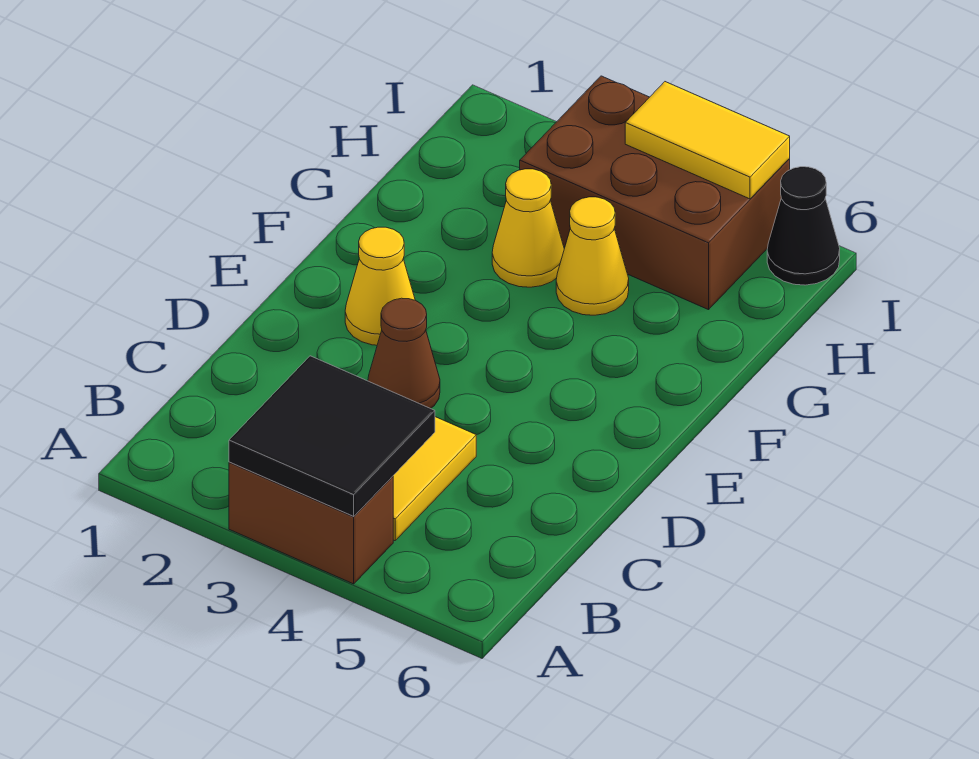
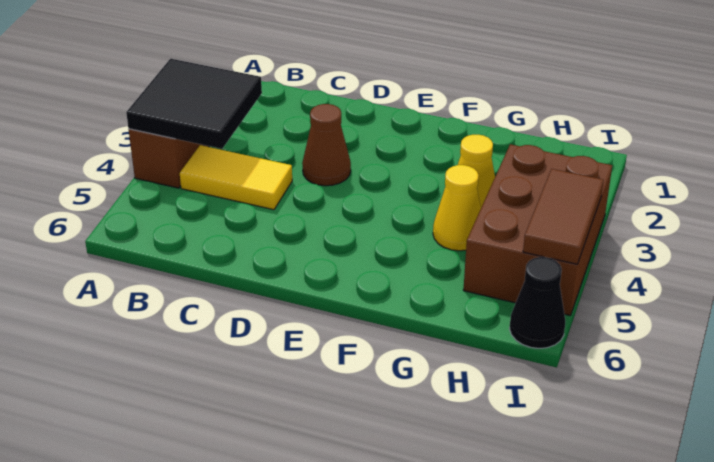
yellow 1x1 cone [345,227,415,345] -> none
yellow 1x2 tile [625,82,790,199] -> brown 1x2 tile [523,169,604,264]

